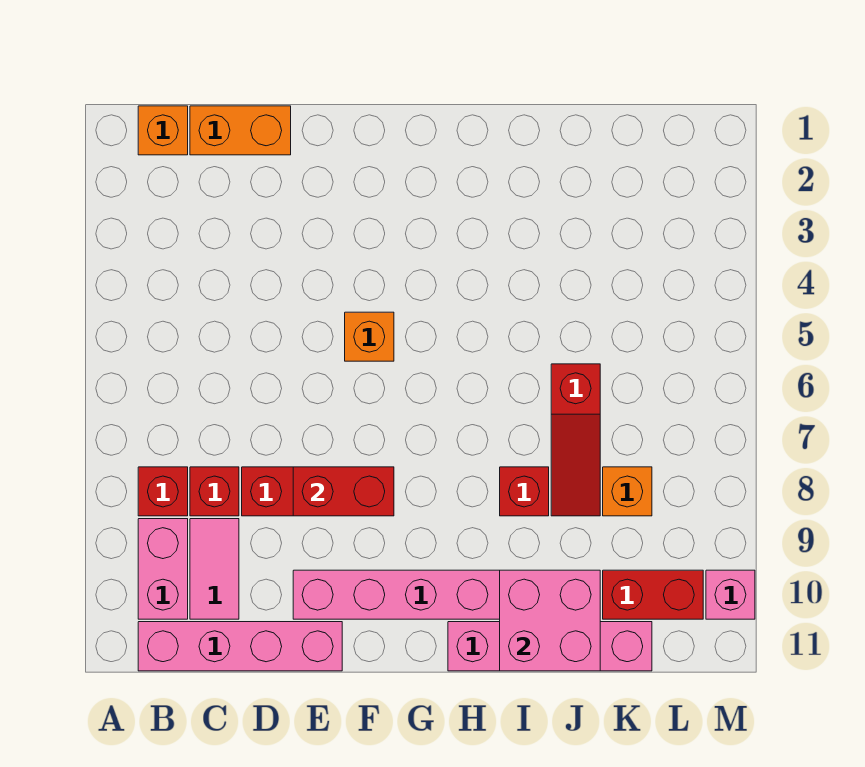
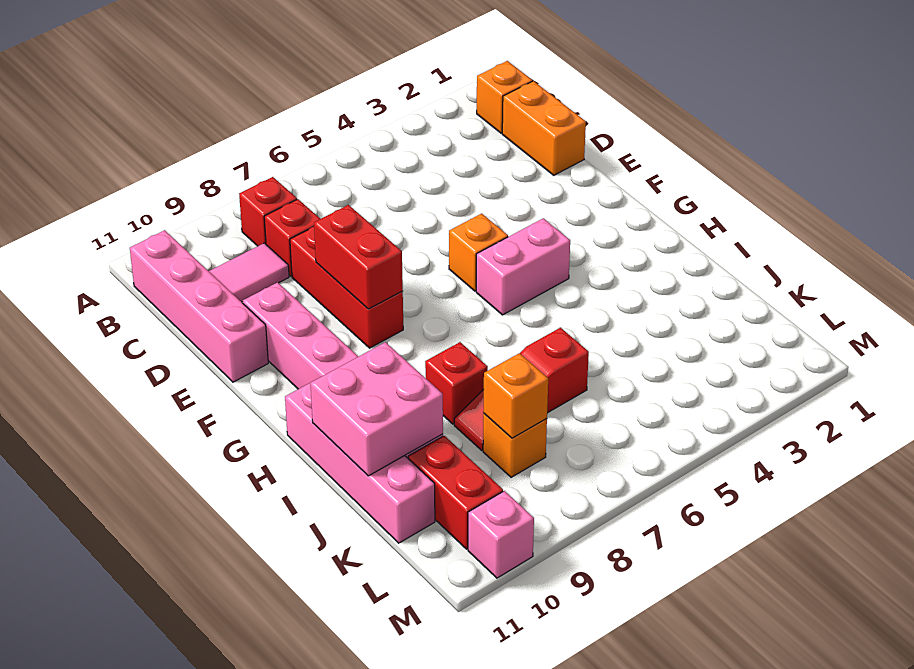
pink 1x2 brick [138,519,188,619] -> pink 1x2 brick moved to [476,218,570,315]
none -> orange 1x1 brick [483,353,548,438]

